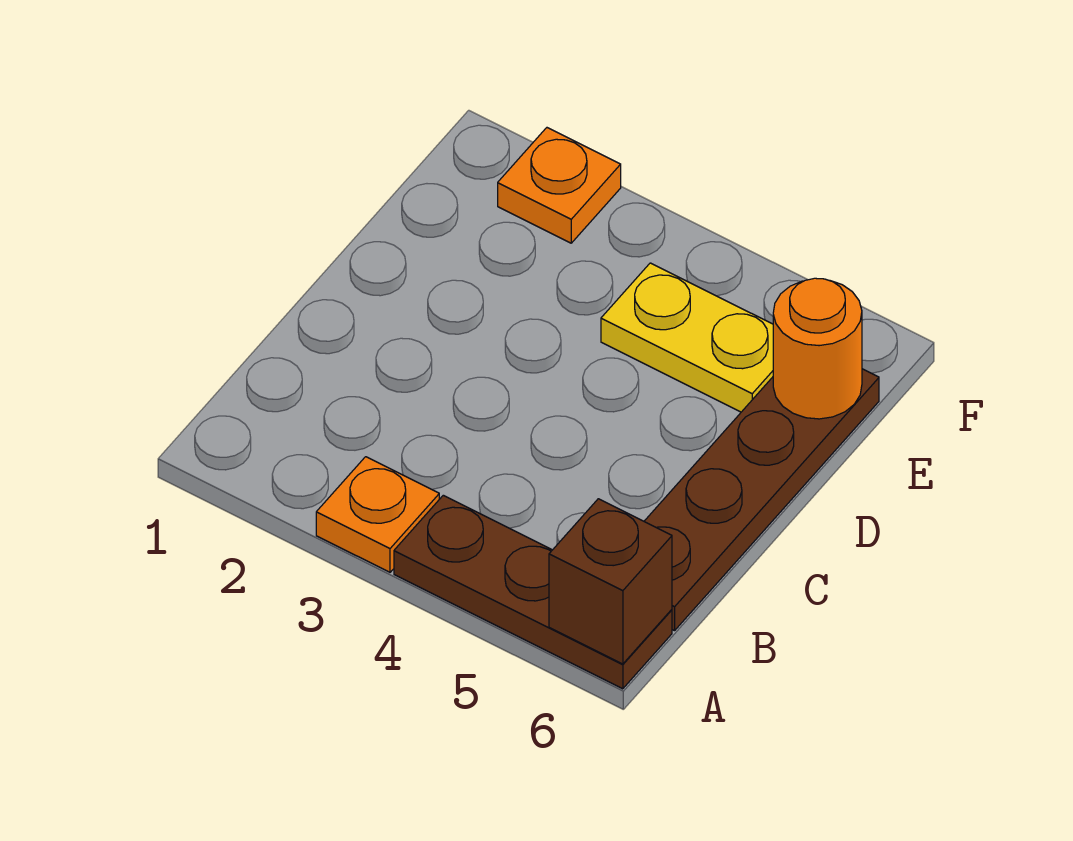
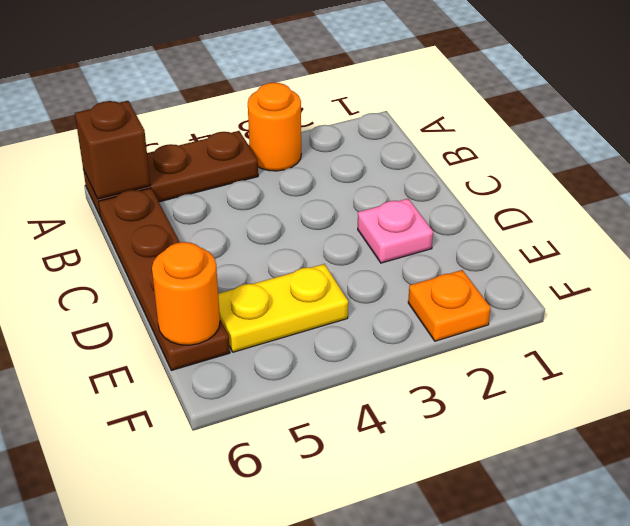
orange 1x1 plate [316,457,439,572] -> orange 1x1 round brick [248,83,301,171]
none -> pink 1x1 plate [358,199,433,263]

